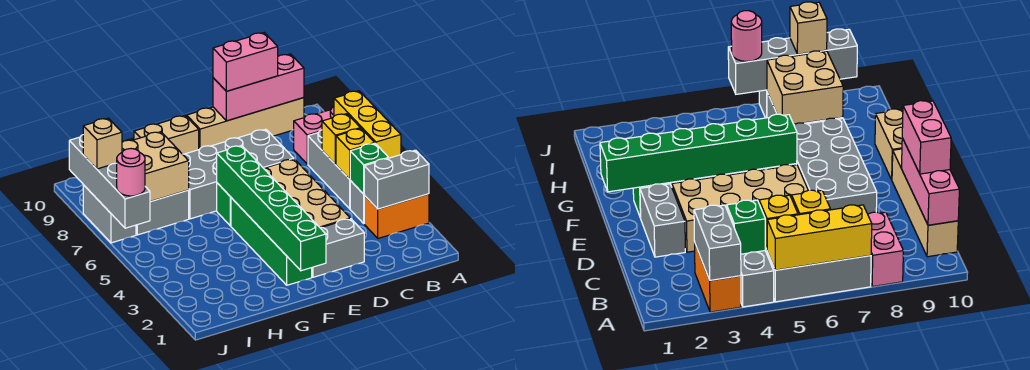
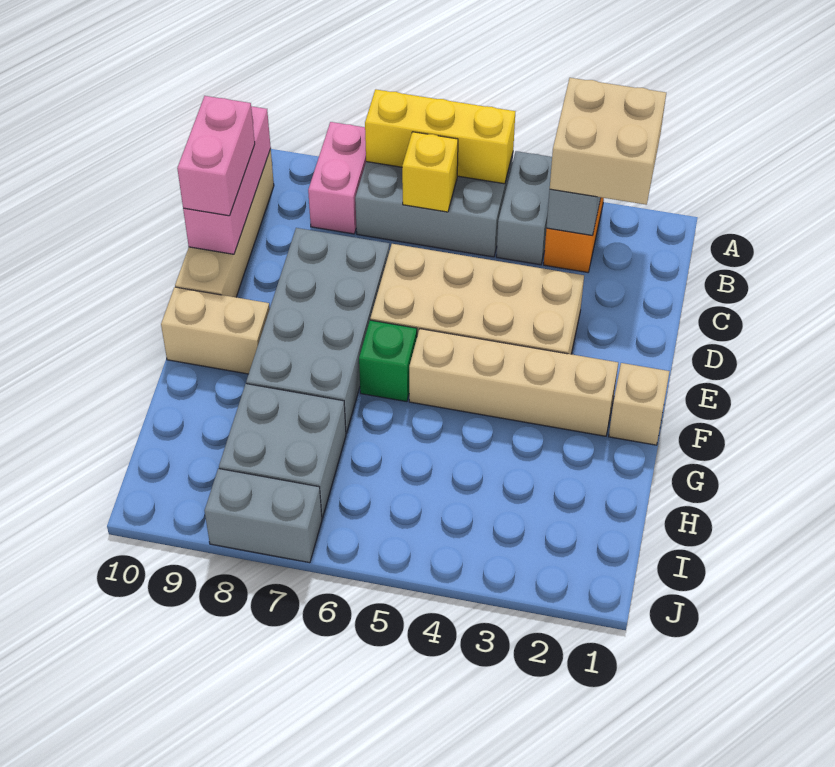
green 1x1 brick [350,143,388,194] -> none
yellow 1x1 brick [336,128,374,179] -> none
grey 1x2 brick [312,219,364,277] -> none
green 1x6 brick [217,146,326,271] -> none
green 1x4 brick [231,198,312,285] -> tan 1x4 brick [409,329,618,436]
tan 1x2 brick [134,116,199,154] -> tan 1x2 brick turned to [161,287,270,374]
tan 2x2 brick [122,132,189,202] -> tan 2x2 brick moved to [550,78,666,205]
grey 1x4 brick [69,135,150,228] -> none
pink 1x1 round brick [117,149,145,196] -> none
tan 1x1 brick [83,118,122,169] -> tan 1x1 brick moved to [609,363,670,445]

